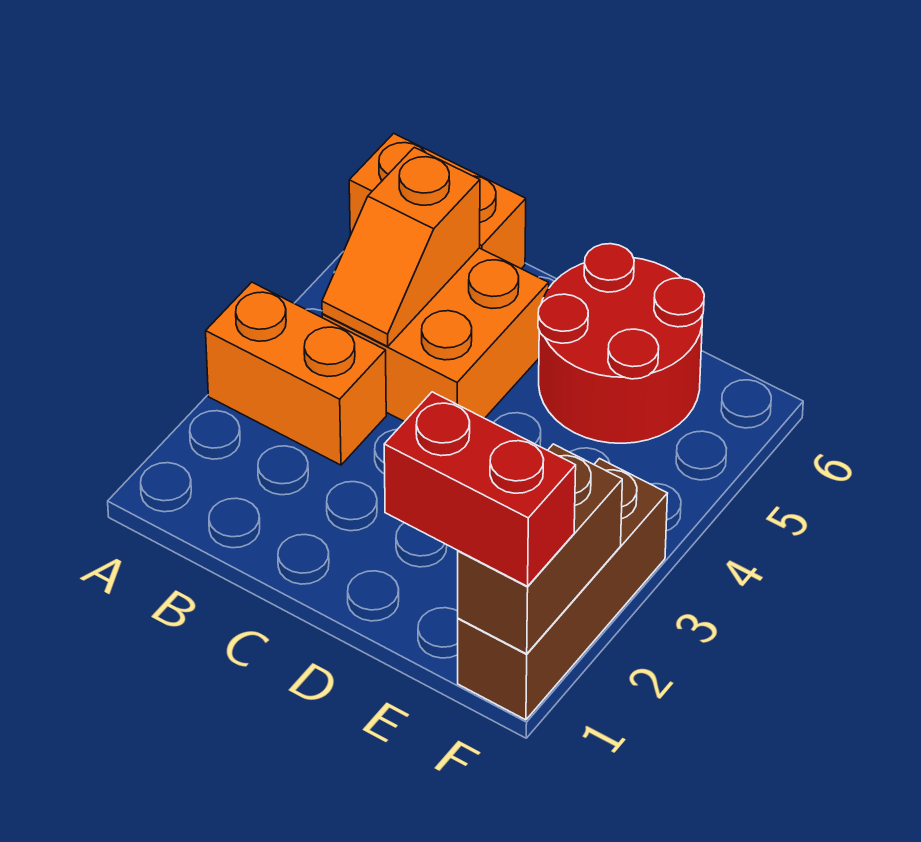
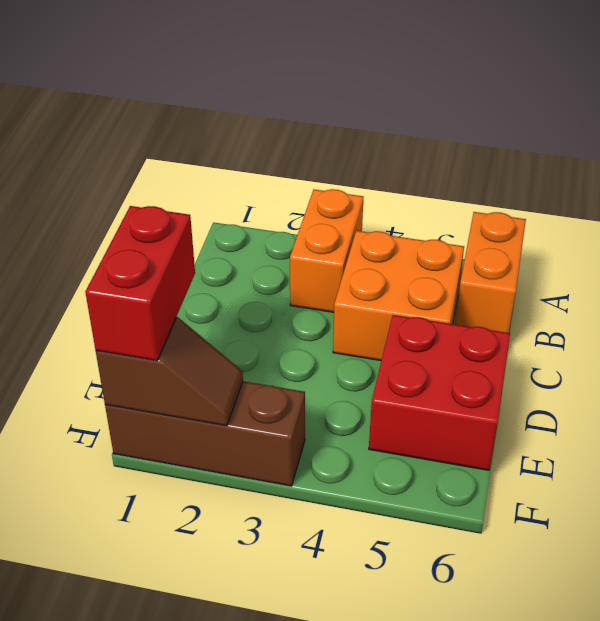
orange 1x2 slope [322,147,480,346] -> none
red 2x2 round brick [538,244,704,443] -> red 2x2 brick [369,315,510,470]
brown 1x2 brick [458,444,622,654] -> brown 1x2 slope [96,317,243,426]

